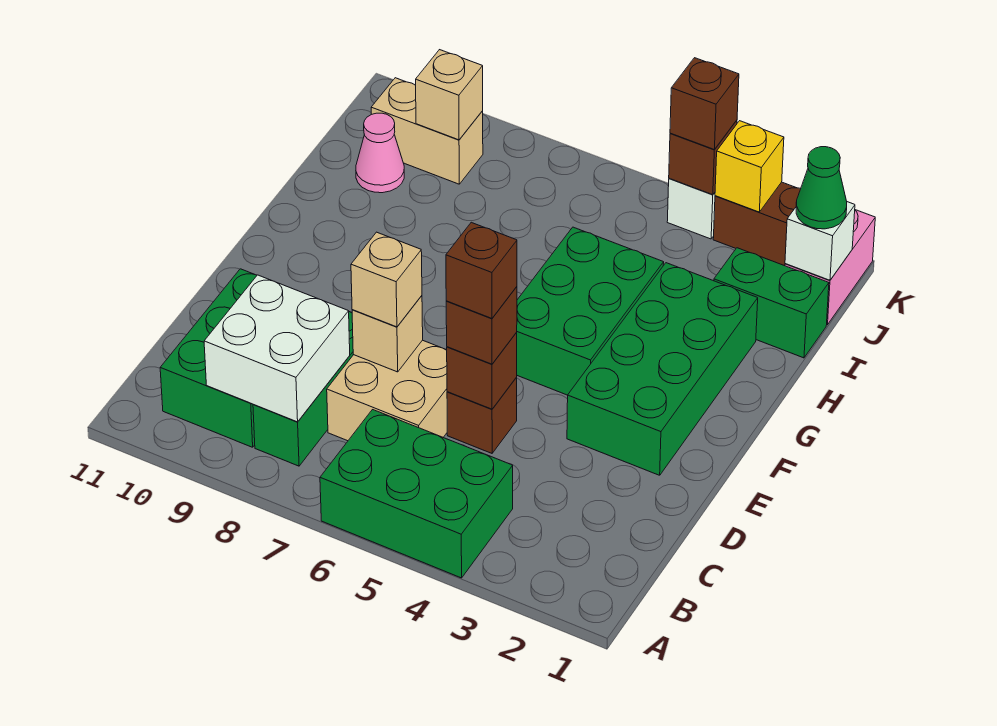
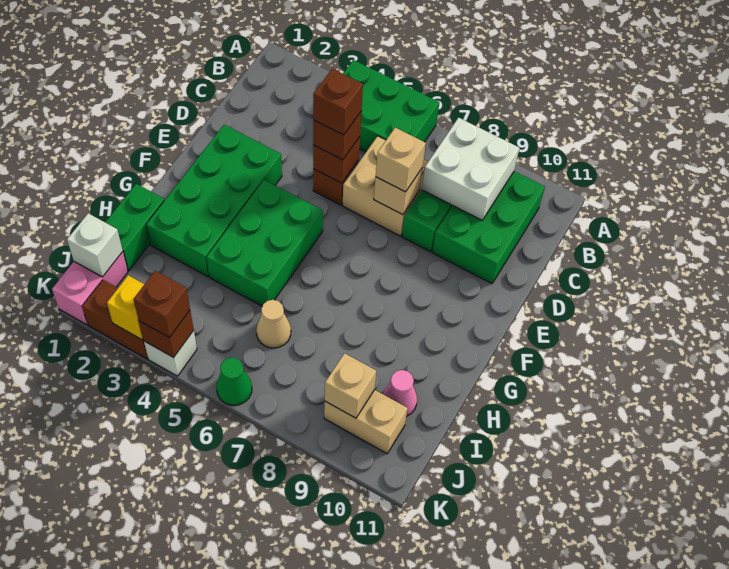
green 1x2 brick [714,248,829,358] -> green 1x2 brick turned to [105,184,164,271]
none -> tan 1x1 cone [256,300,291,348]
green 1x1 cone [796,147,847,229] -> green 1x1 cone moved to [216,357,252,405]

